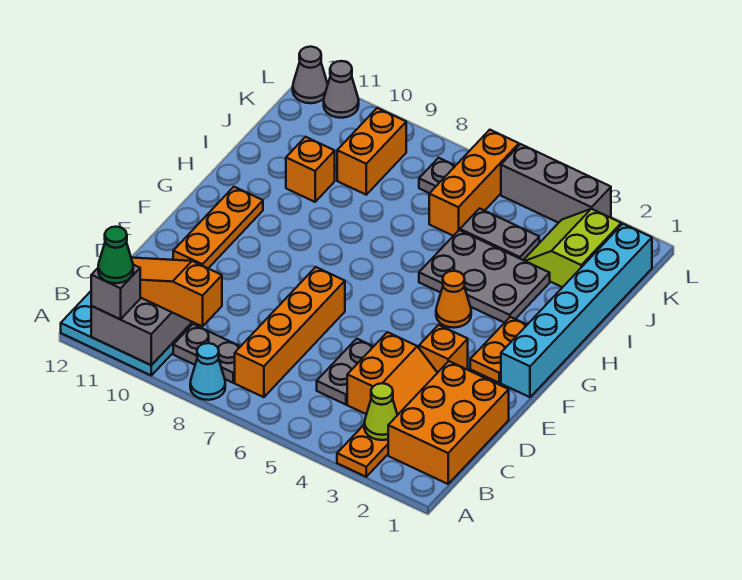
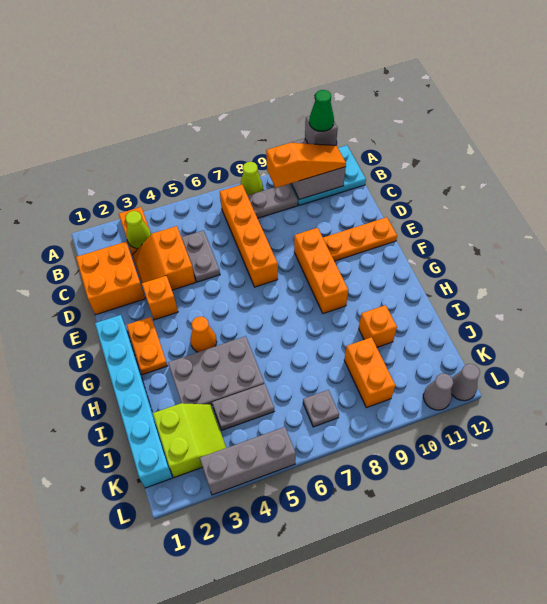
cyan 1x1 cone [190,343,225,400] -> lime 1x1 cone [240,162,263,195]
orange 2x3 brick [388,361,509,484] -> orange 2x2 brick [76,242,145,315]
orange 1x3 plate [173,187,263,268] -> orange 1x3 plate turned to [323,217,397,261]
orange 1x3 brick [429,130,519,236] -> orange 1x3 brick moved to [294,228,348,314]

